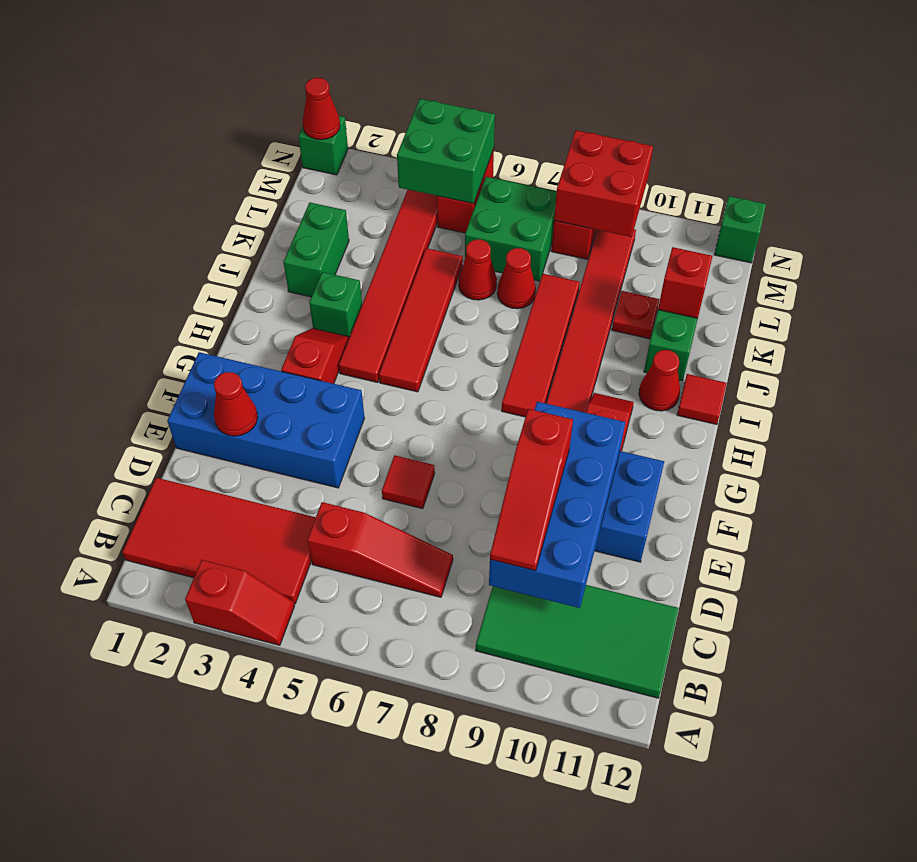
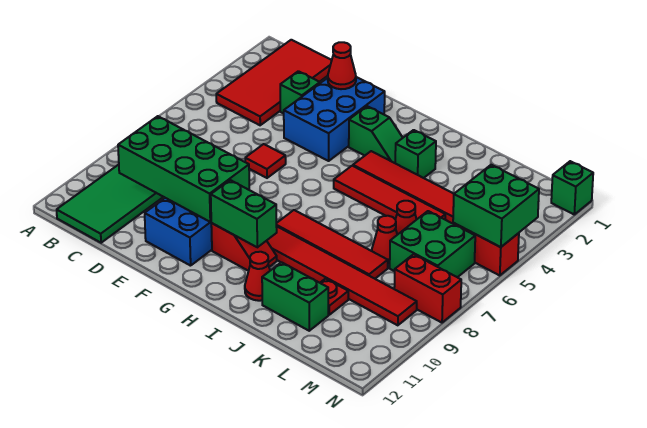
red 1x2 slope [185,560,294,645] -> none
red 1x3 slope [307,502,453,597] -> none
blue 2x4 brick [489,402,625,608] -> green 2x4 brick [118,116,249,222]
red 1x3 slope [490,409,573,571] -> none
blue 2x4 brick [167,352,364,488] -> blue 2x3 brick [284,77,385,161]
red 1x2 slope [281,328,349,384] -> green 1x2 slope [349,106,403,163]
red 1x1 tile [677,374,727,424] -> none
green 1x2 brick [283,203,349,297] -> green 1x2 brick moved to [211,180,277,247]
red 1x1 brick [658,247,713,318] -> none
red 2x2 brick [554,130,653,237] -> none
red 1x1 cone [303,78,340,140] -> none
green 1x1 brick [714,196,766,263] -> green 1x1 brick moved to [280,71,320,114]

